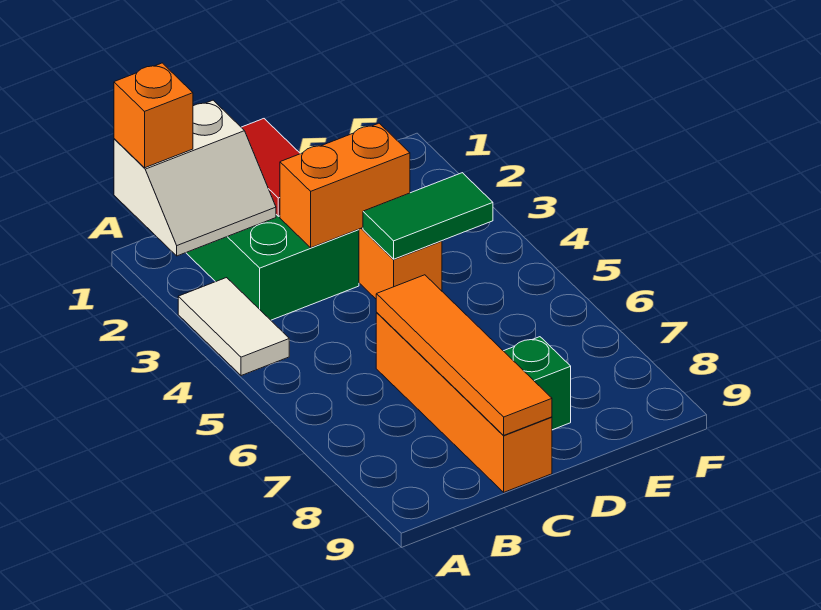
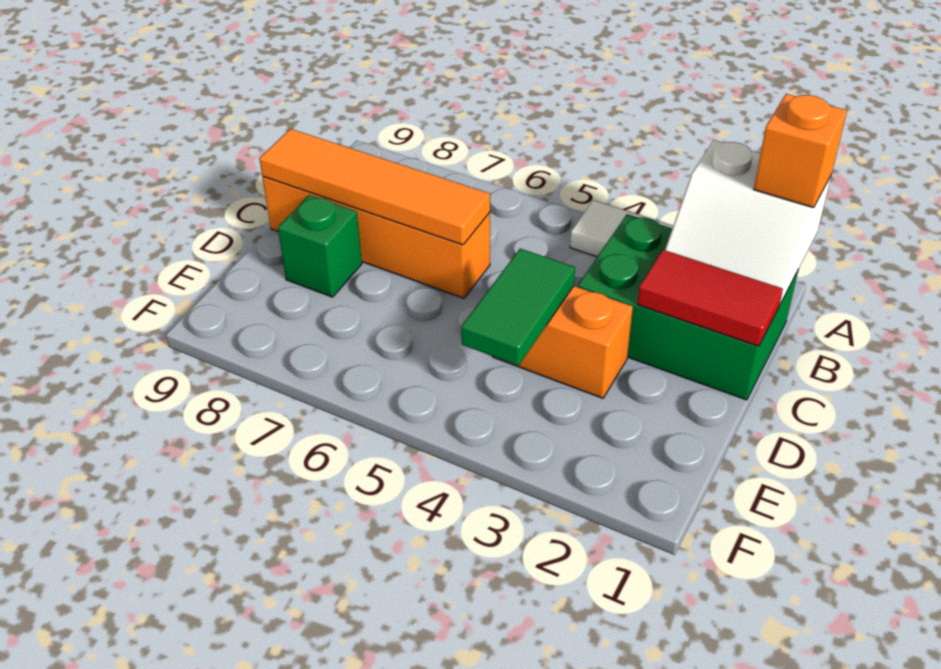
white 2x2 slope [114,100,276,256] -> white 2x2 slope turned to [665,140,831,304]
orange 1x2 brick [280,123,410,248] -> none

